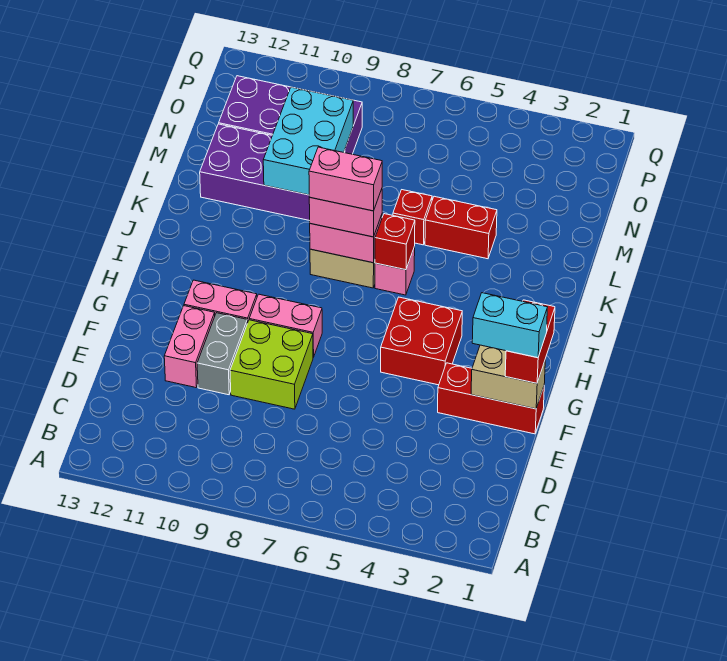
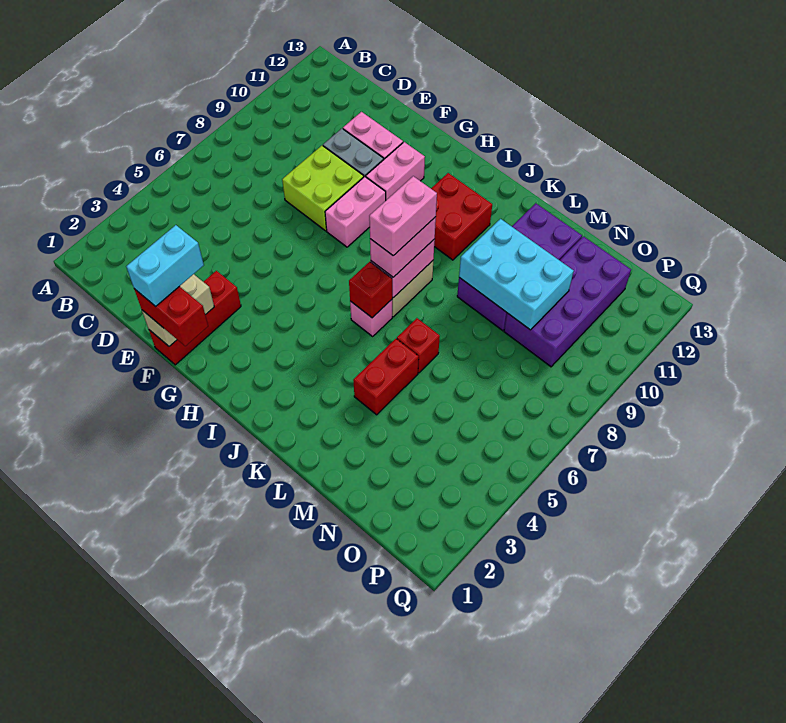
red 2x2 brick [381,297,462,385] -> red 2x2 brick moved to [431,173,492,260]

